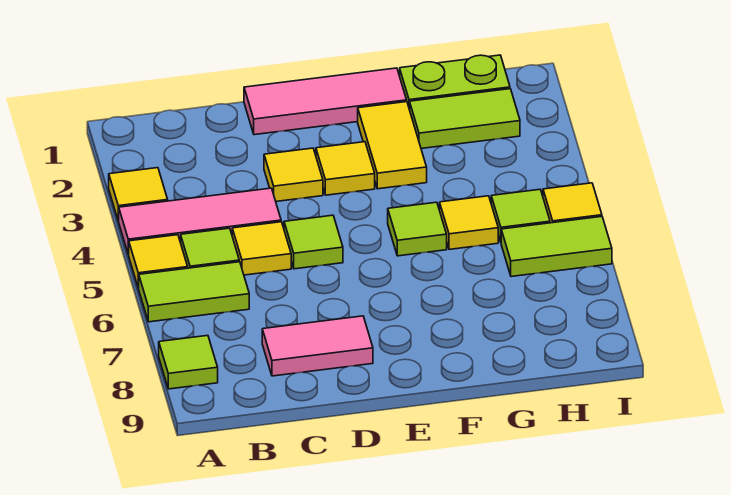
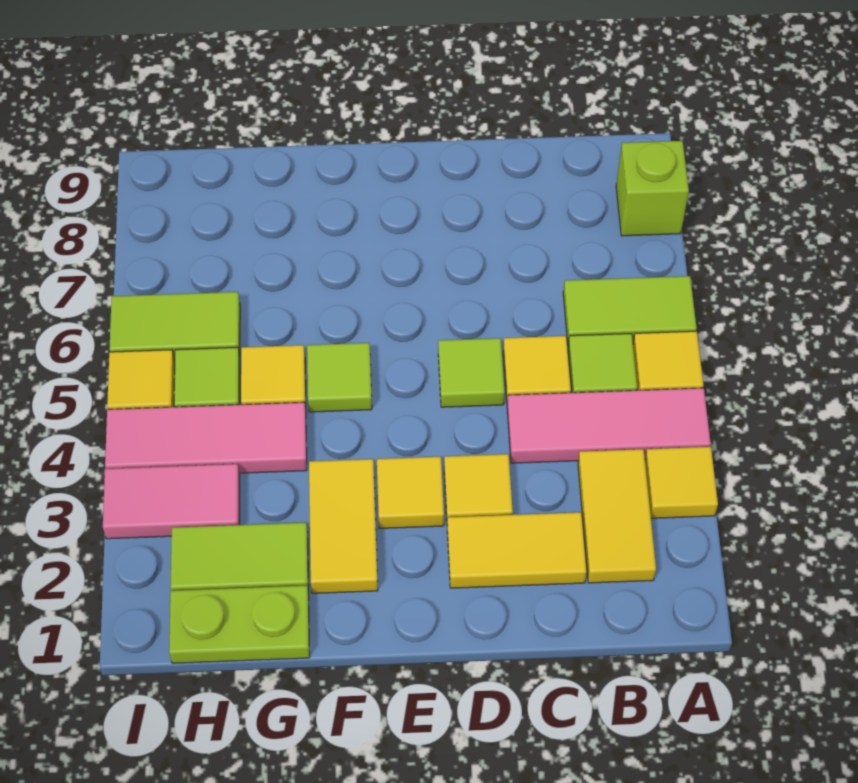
lime 1x1 tile [159,335,218,389] -> lime 1x1 brick [616,141,689,236]
none -> yellow 1x2 tile [578,449,656,583]
none -> yellow 1x2 tile [447,512,587,588]
pink 1x2 tile [262,316,373,376] -> pink 1x2 tile moved to [103,464,240,539]
pink 1x3 tile [244,68,407,135] -> pink 1x3 tile moved to [105,402,307,473]

